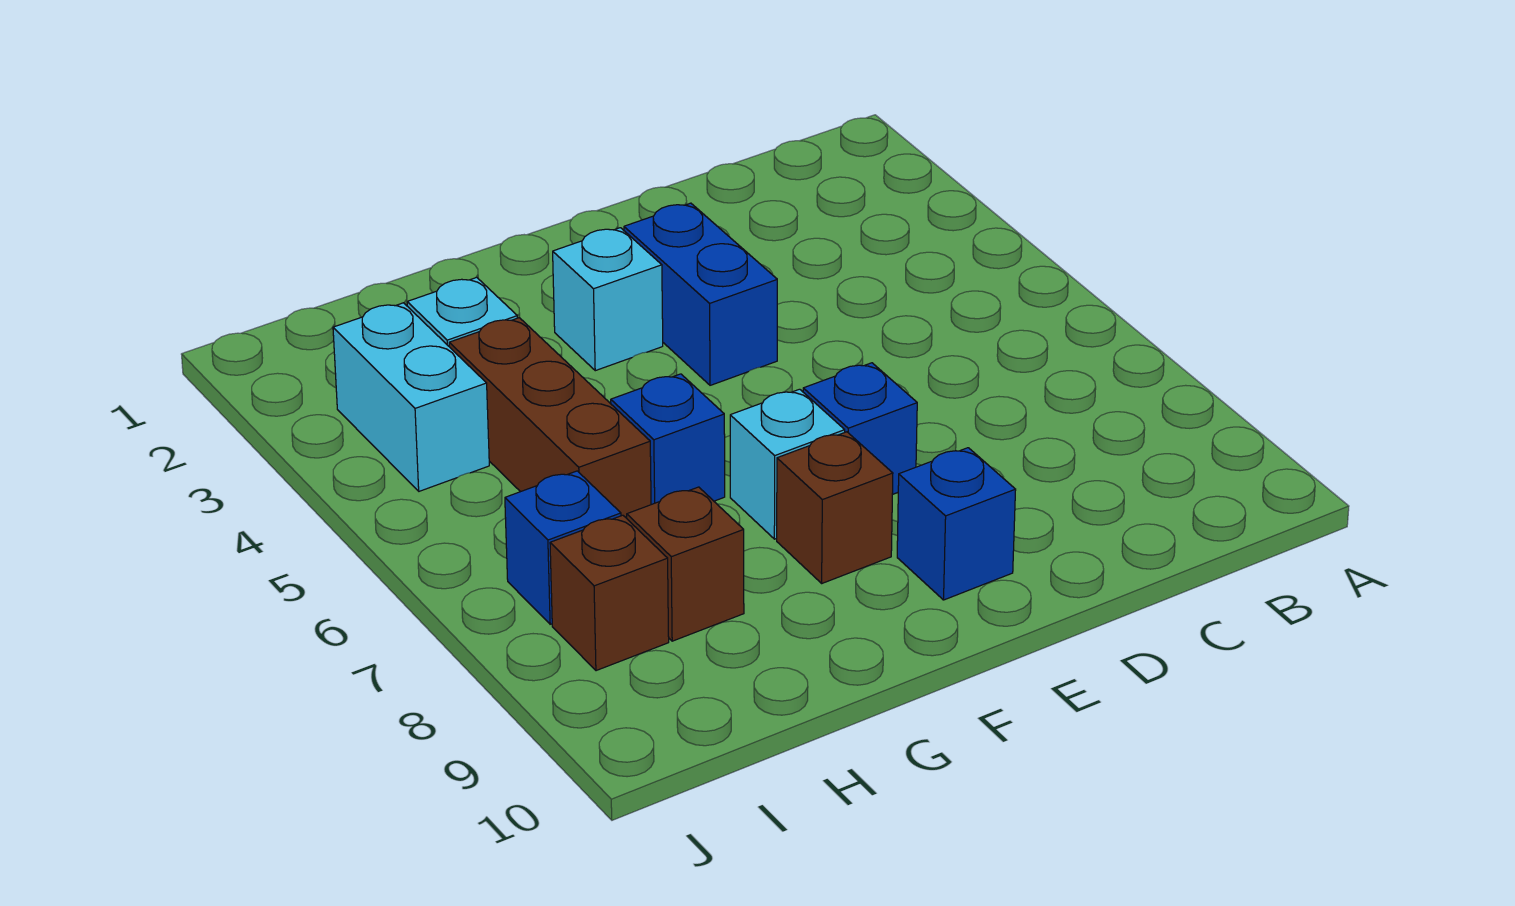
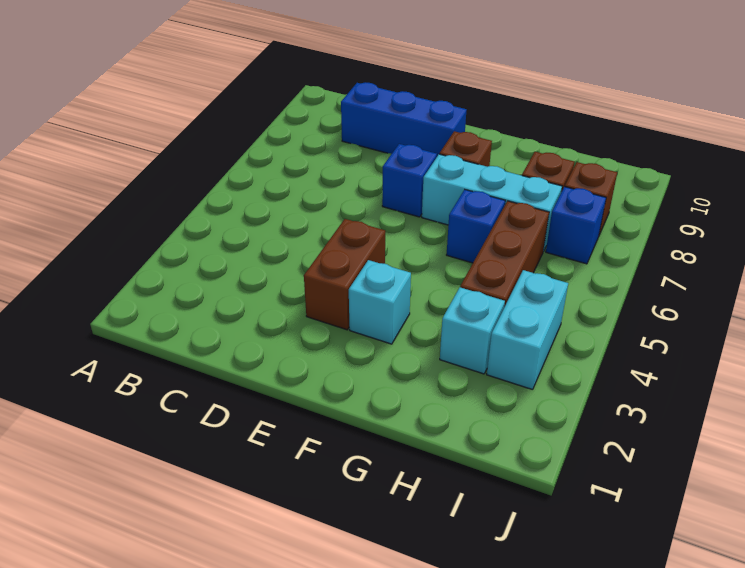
blue 1x2 brick [624,203,777,385] -> brown 1x2 brick [304,219,385,330]
blue 1x1 brick [897,448,1016,600] -> blue 1x3 brick [341,82,466,156]
cyan 1x1 brick [730,389,845,539] -> cyan 1x3 brick [422,154,562,251]

